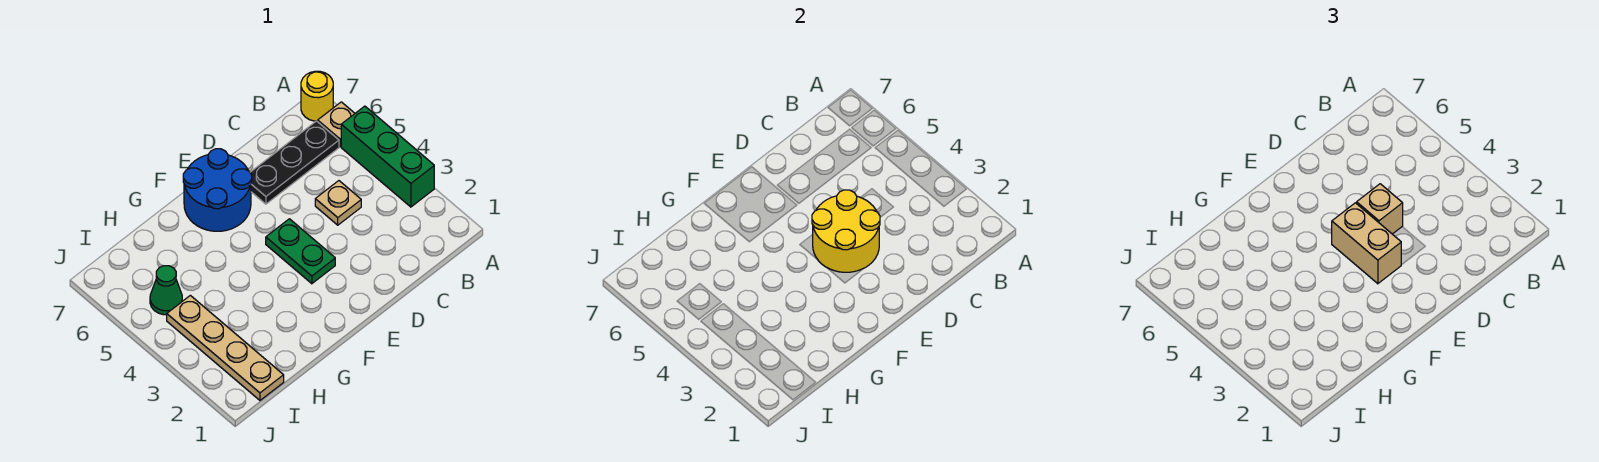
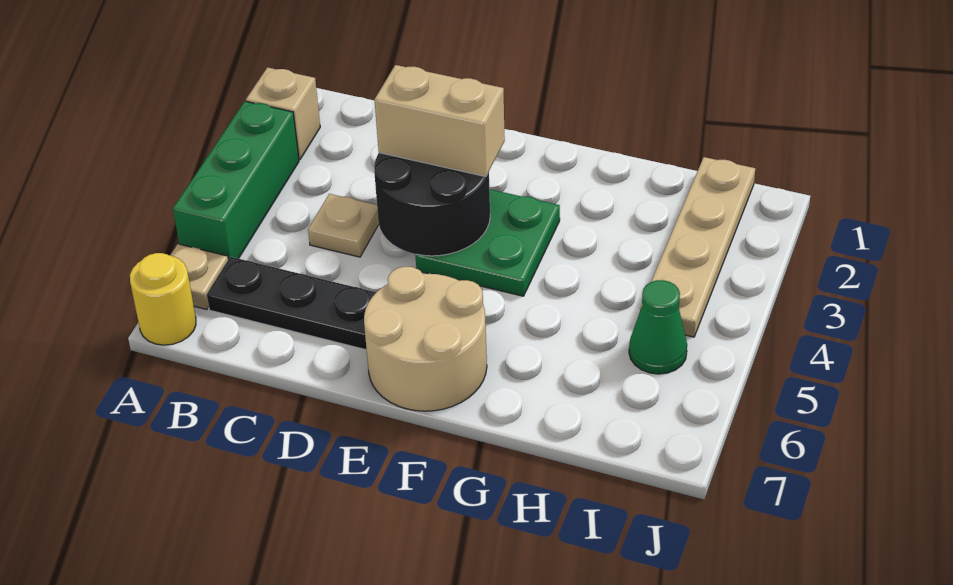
yellow 2x2 round brick [812,190,880,272] -> black 2x2 round brick [374,153,490,256]
tan 1x1 brick [1357,184,1403,234] -> tan 1x1 brick moved to [246,67,320,160]
green 1x2 plate [266,219,335,284] -> green 2x2 plate [416,189,560,296]
tan 1x2 brick [1332,203,1401,284] -> tan 1x2 brick turned to [374,65,505,177]
blue 2x2 round brick [183,149,252,231] -> tan 2x2 round brick [364,267,487,411]

